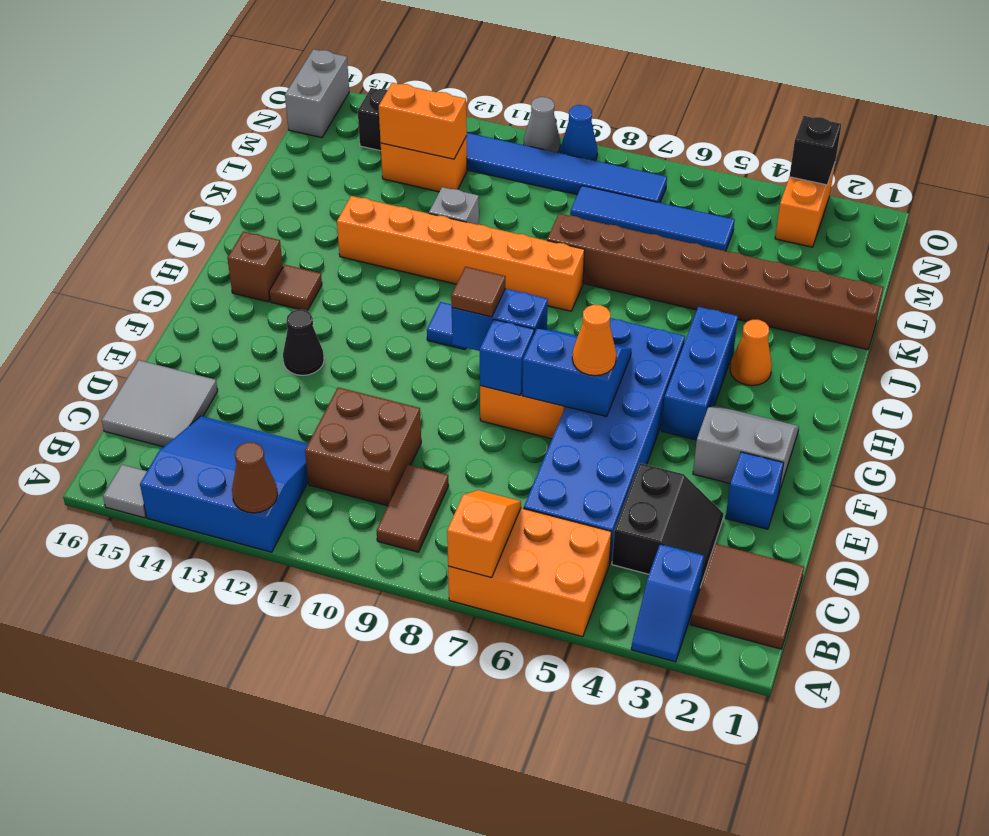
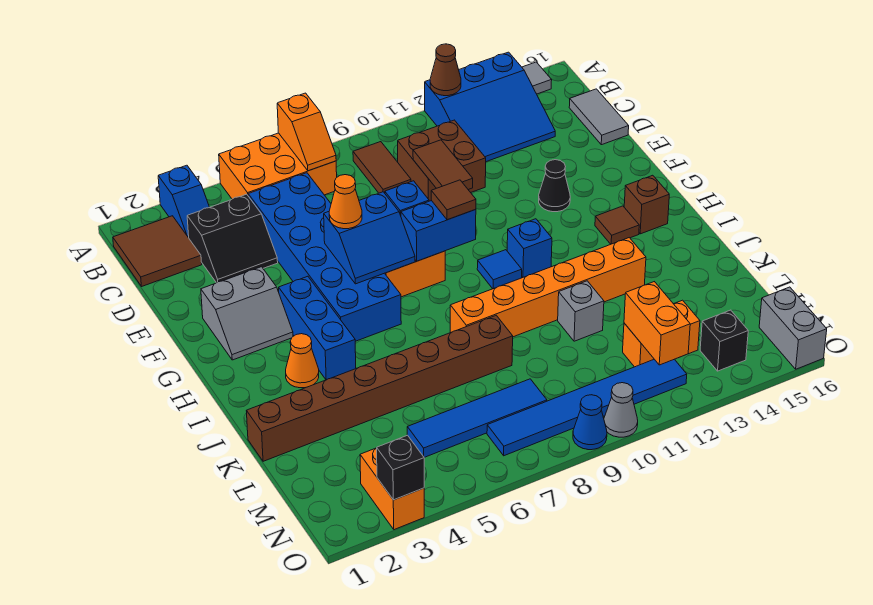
blue 1x2 slope [631,544,704,662] -> blue 1x2 slope turned to [158,165,209,238]
black 2x2 slope [612,463,724,587] -> black 2x2 slope turned to [187,194,278,283]
grey 2x2 tile [102,360,218,447] -> grey 1x2 tile [569,89,629,145]
none -> brown 1x2 tile [413,140,473,190]
blue 1x1 brick [726,452,784,529] -> blue 1x1 brick moved to [507,219,552,278]
orange 1x2 brick [379,83,467,159] -> orange 1x2 brick turned to [624,282,690,365]

